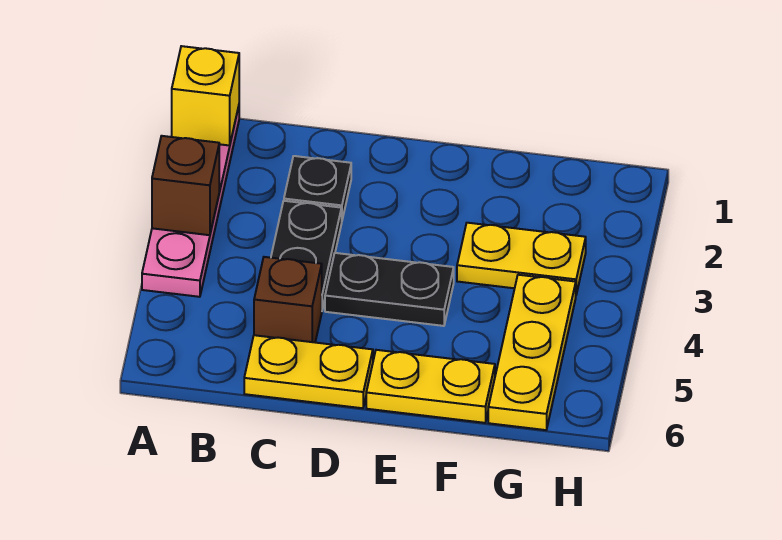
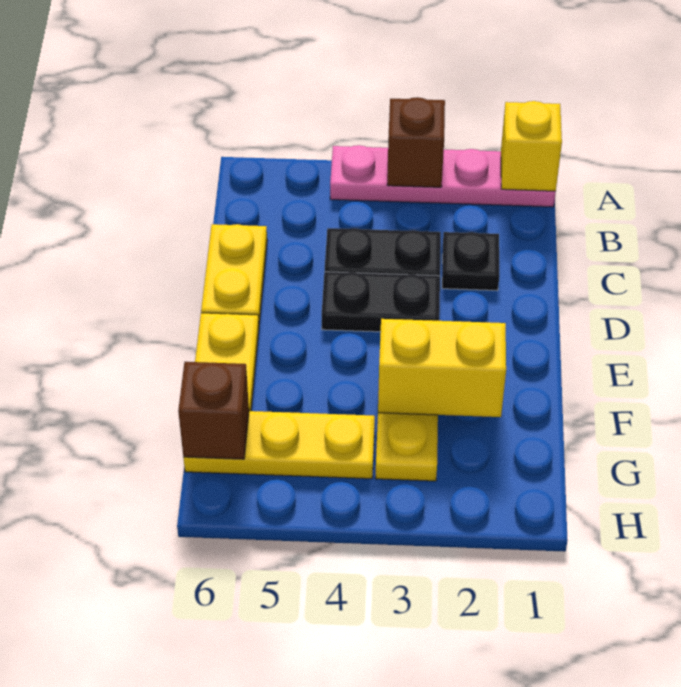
brown 1x1 brick [254,257,322,342] -> brown 1x1 brick moved to [178,362,249,459]
black 1x2 plate [325,253,454,326] -> black 1x2 plate turned to [322,272,440,332]
none -> yellow 1x2 brick [378,319,506,417]

